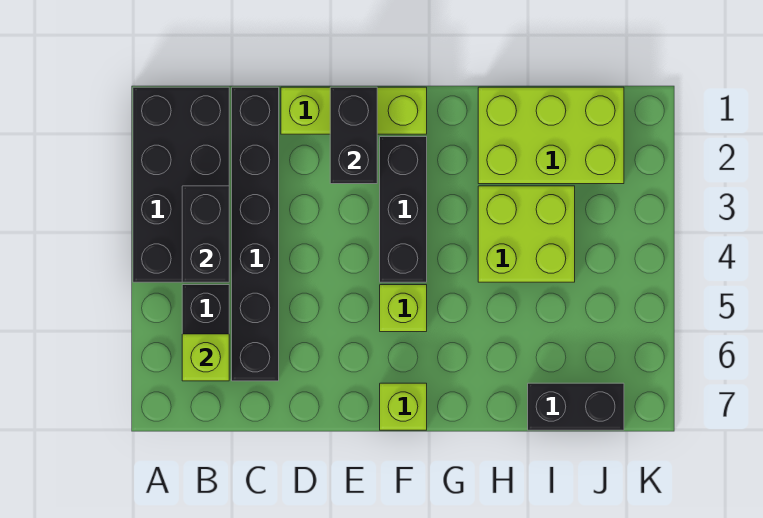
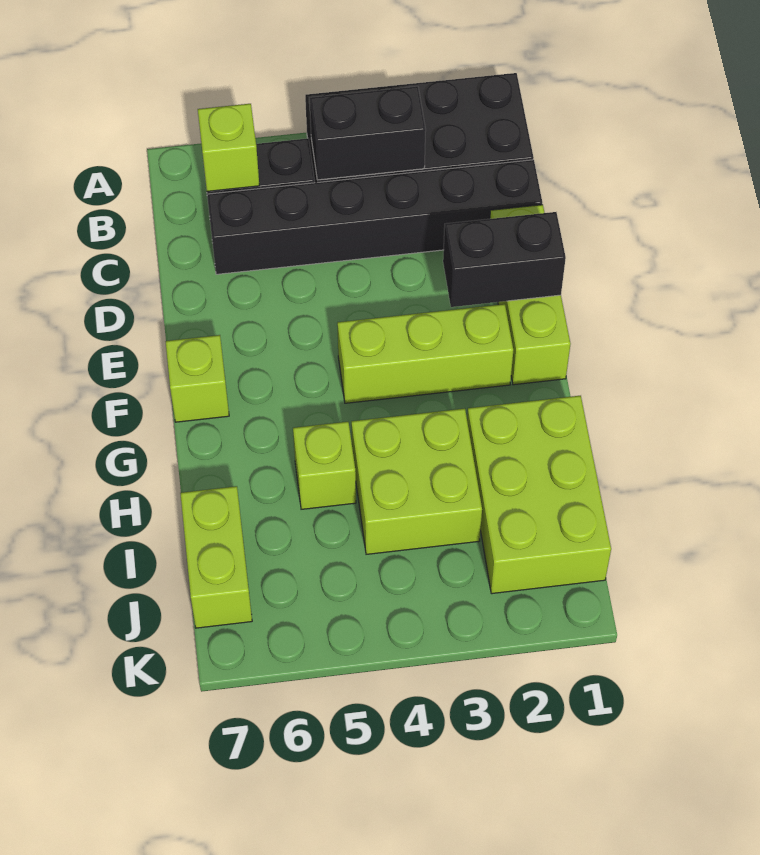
black 1x3 brick [380,137,427,282] -> lime 1x3 brick [337,304,513,403]
lime 1x1 brick [380,285,427,332] -> lime 1x1 brick moved to [293,422,356,509]
black 1x2 brick [528,383,624,430] -> lime 1x2 brick [180,486,252,628]

